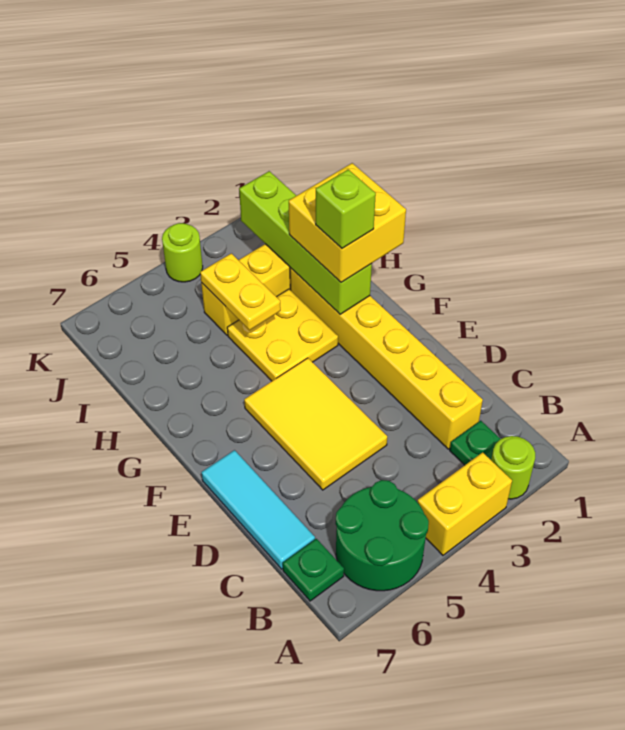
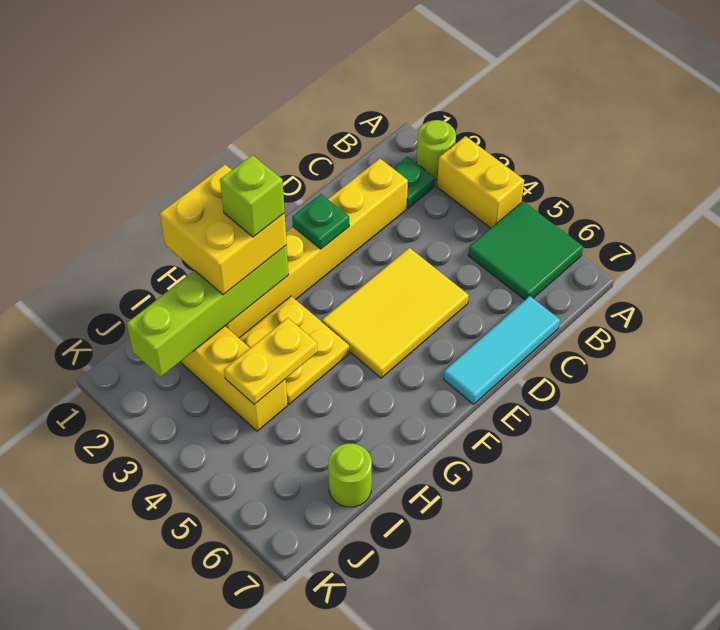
green 2x2 round brick [335,480,429,591] -> green 2x2 tile [468,201,583,300]
green 1x1 plate [283,539,344,601] -> green 1x1 plate moved to [292,194,349,249]
lime 1x1 round brick [162,223,203,282] -> lime 1x1 round brick moved to [328,444,372,507]

